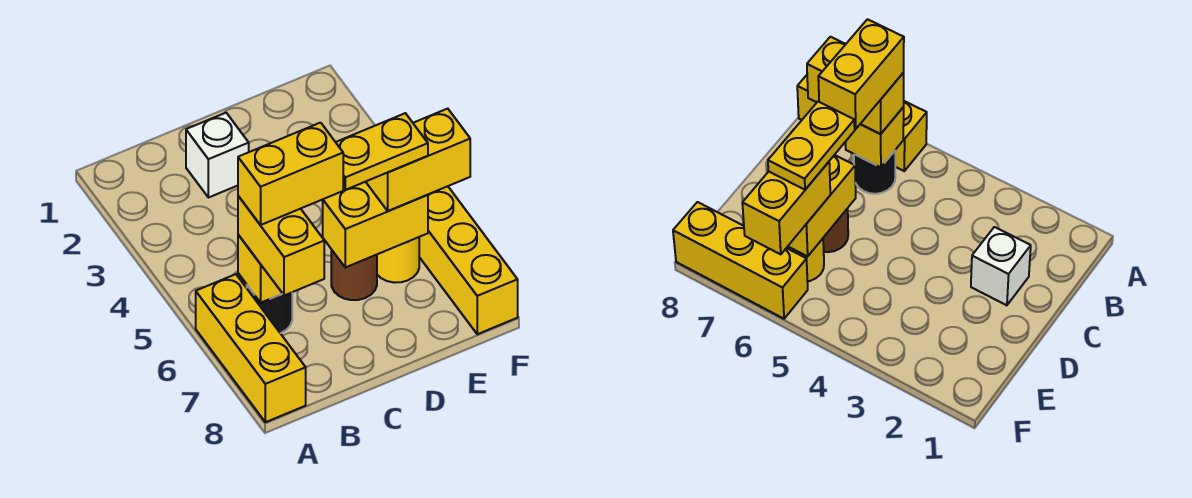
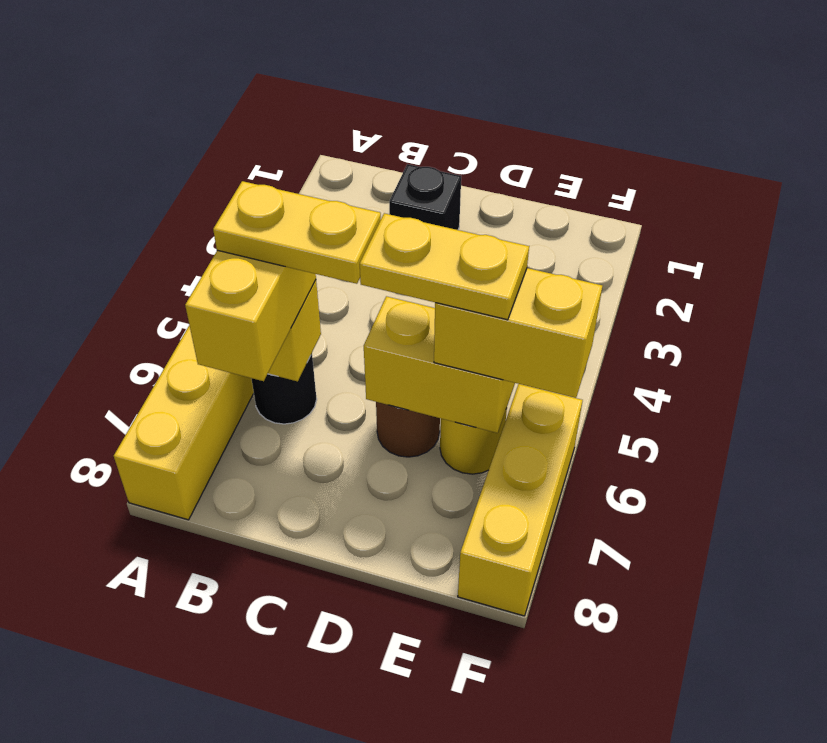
yellow 1x2 brick [238,123,343,225] -> yellow 1x2 plate [213,181,381,284]
white 1x1 brick [186,113,249,198] -> black 1x1 brick [389,164,461,230]

